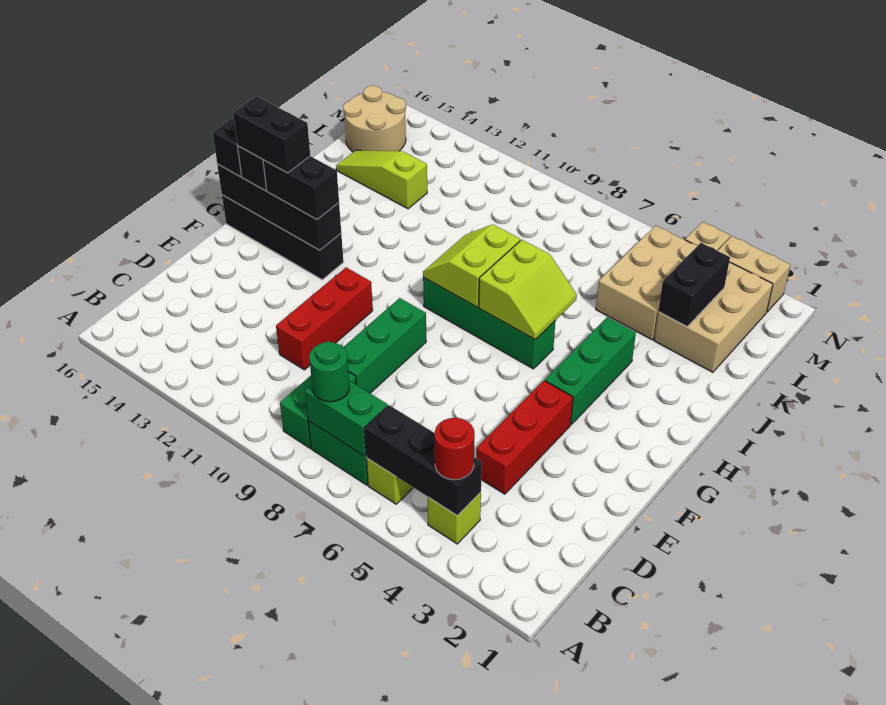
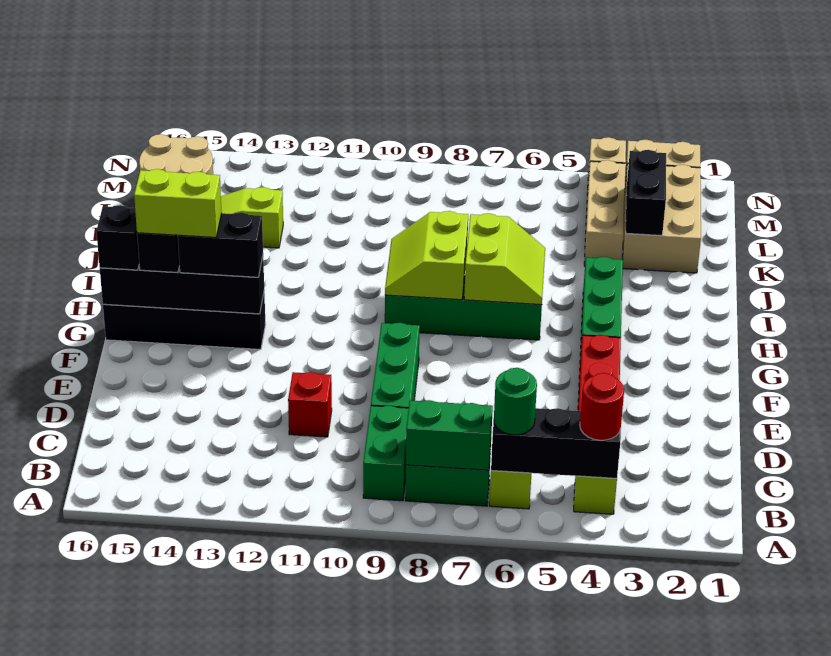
green 1x1 round brick [309,342,350,402] -> green 1x1 round brick moved to [494,368,537,435]
red 1x3 brick [276,267,373,370] -> red 1x1 brick [288,372,332,437]
black 1x2 brick [233,96,310,173] -> lime 1x2 brick [134,169,222,237]
tan 2x3 brick [596,226,697,340] -> tan 1x3 brick [584,160,626,266]

